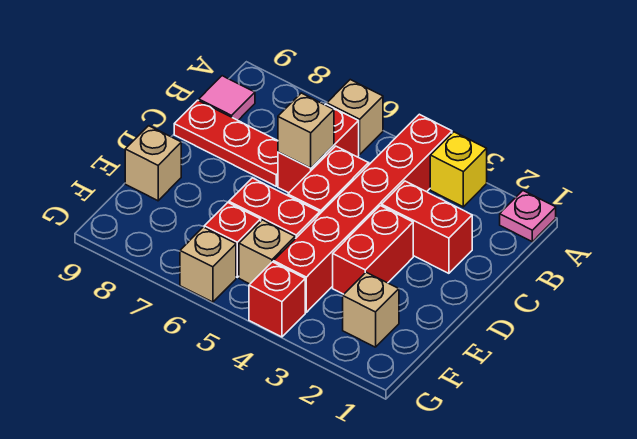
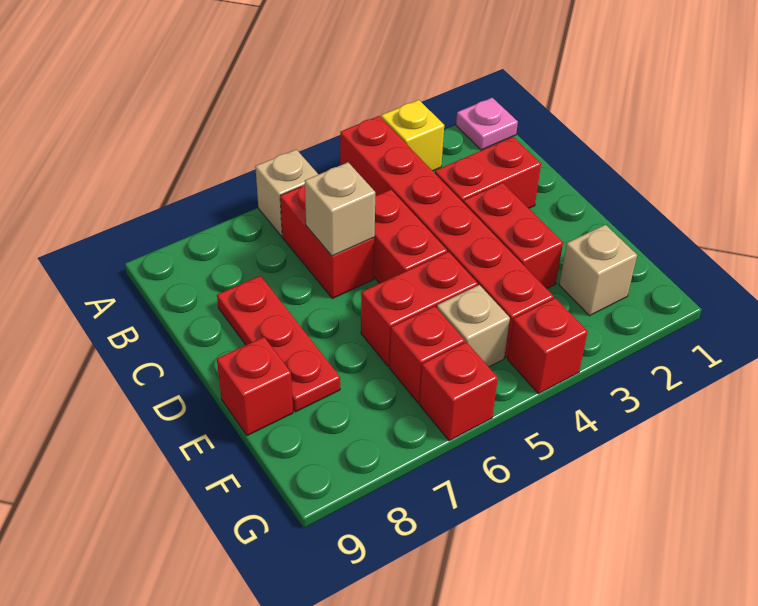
pink 1x1 tile [199,76,255,120] -> none
red 1x3 plate [174,100,278,186] -> red 1x3 plate turned to [217,276,340,412]
tan 1x1 brick [125,126,181,201] -> red 1x1 brick [217,337,293,436]
tan 1x1 brick [180,227,236,302] -> red 1x1 brick [419,342,498,441]

